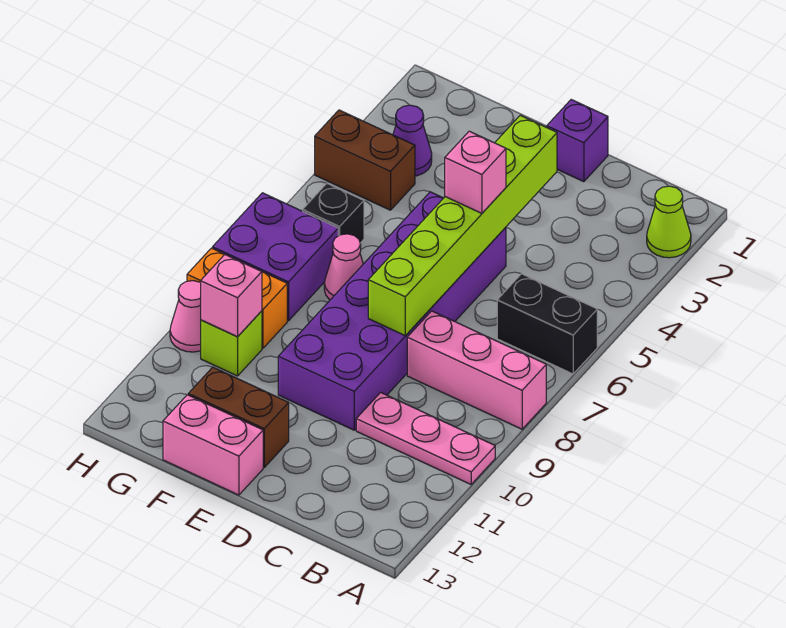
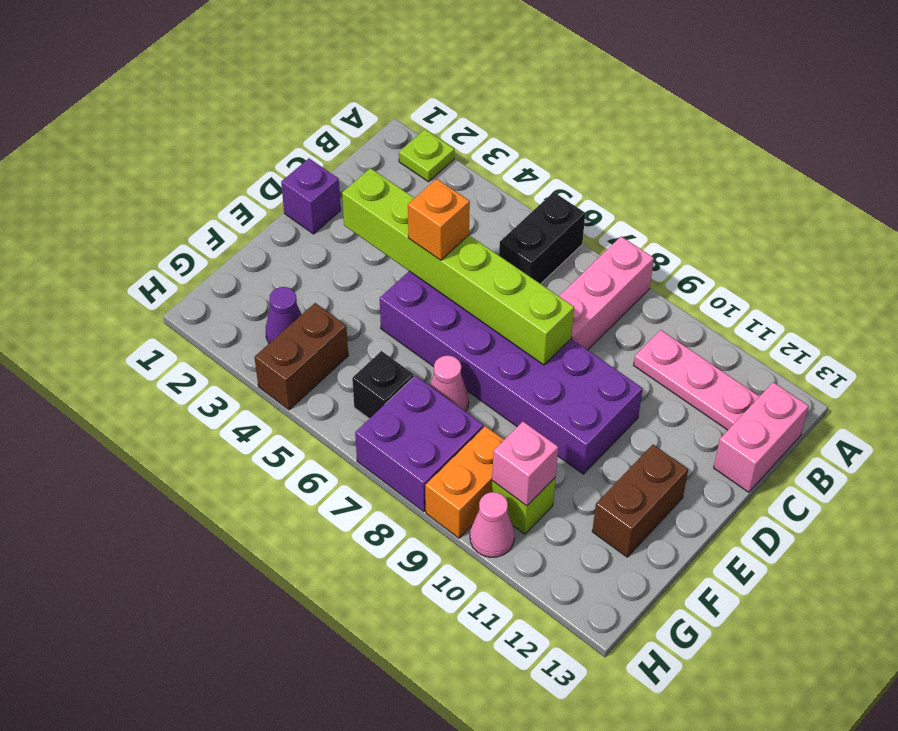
lime 1x1 cone [647,186,691,258] -> lime 1x1 plate [399,130,454,182]
pink 1x3 plate [356,392,495,484] -> pink 1x3 plate turned to [634,330,759,430]
pink 1x1 brick [445,131,506,213] -> orange 1x1 brick [408,179,470,260]
pink 1x2 brick [163,395,263,495] -> pink 1x2 brick moved to [714,382,809,492]

